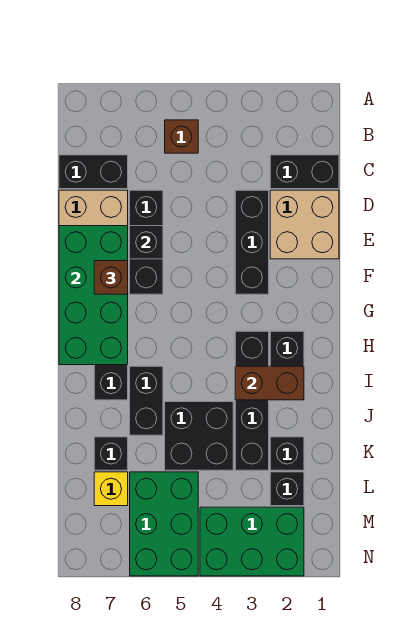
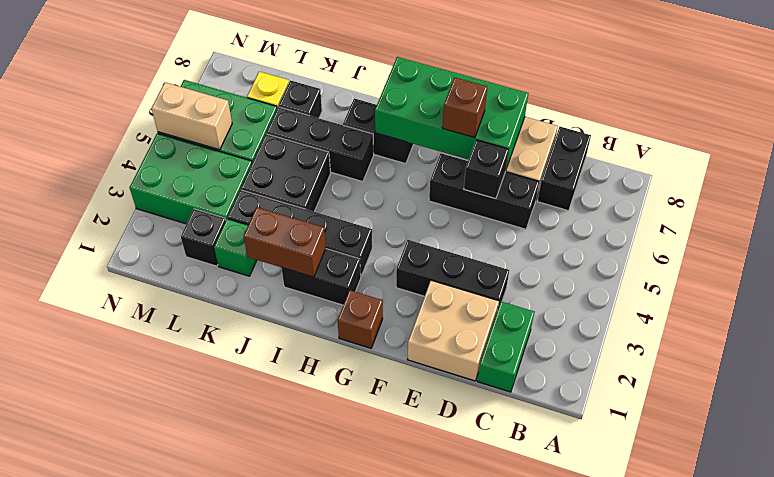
brown 1x1 brick [165,120,198,153] -> brown 1x1 brick moved to [338,290,383,348]
black 1x2 brick [270,155,339,189] -> green 1x2 brick [477,302,534,392]
brown 1x2 brick [235,366,304,400] -> brown 1x2 brick turned to [244,207,326,277]
black 1x2 brick [130,366,163,435] -> black 1x3 brick [267,107,374,182]
black 1x1 brick [270,437,304,470] -> green 1x1 brick [214,219,257,276]
green 2x3 brick [200,507,304,576] -> green 2x3 brick turned to [130,133,252,224]
none -> tan 1x2 brick [151,82,232,150]

